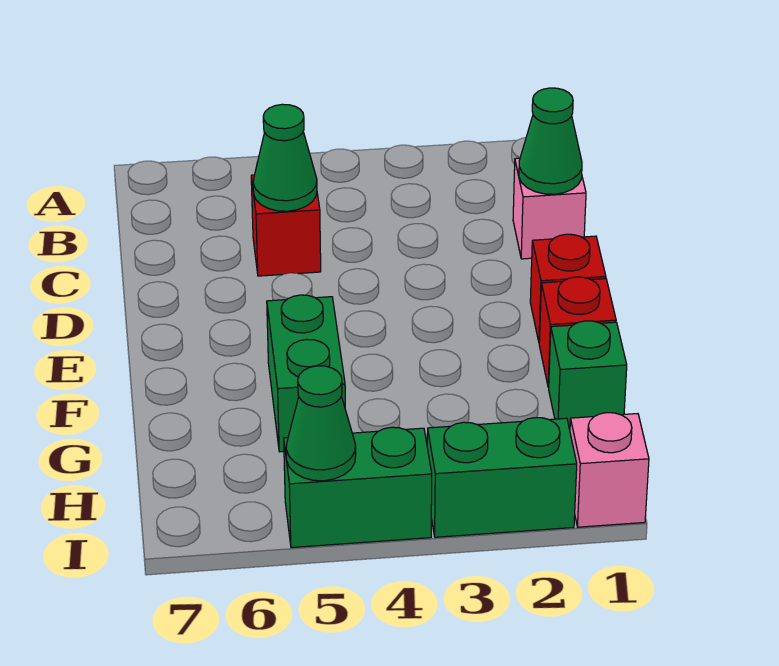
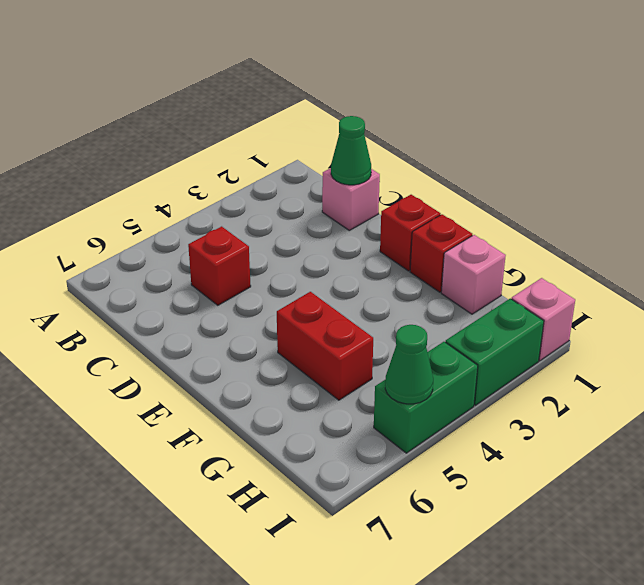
green 1x1 cone [253,104,317,211] -> none
green 1x2 brick [267,295,345,452] -> red 1x2 brick [277,292,373,400]
green 1x1 brick [549,321,627,430] -> pink 1x1 brick [441,235,506,314]

